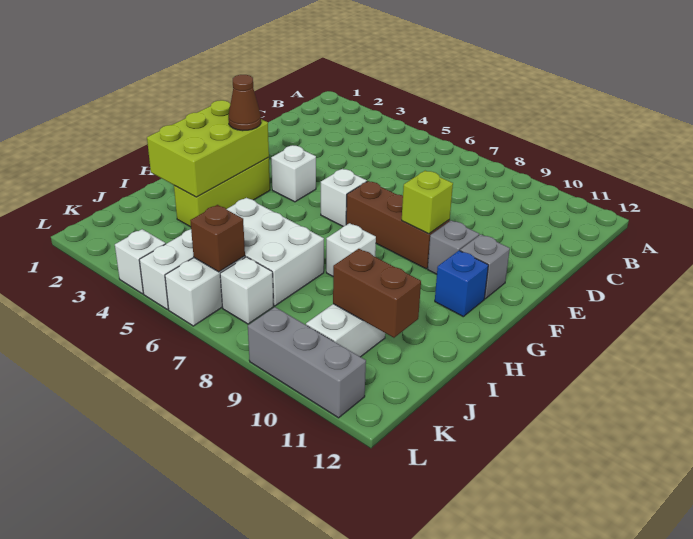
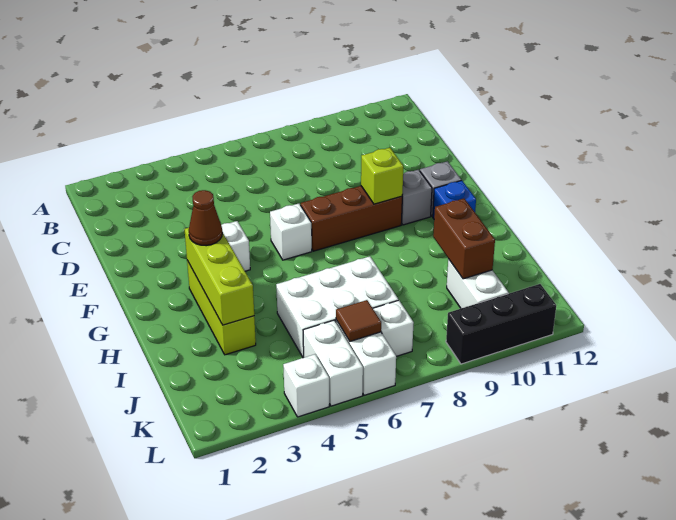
lime 2x3 brick [147,100,269,197] -> lime 1x3 brick [184,228,254,325]
white 1x1 brick [326,223,376,276] -> none
brown 1x2 brick [333,249,421,338] -> brown 1x2 brick turned to [433,199,495,279]
brown 1x1 brick [190,205,245,272] -> brown 1x1 tile [336,300,381,341]
grey 1x3 brick [248,307,366,418] -> black 1x3 brick [446,284,556,364]

